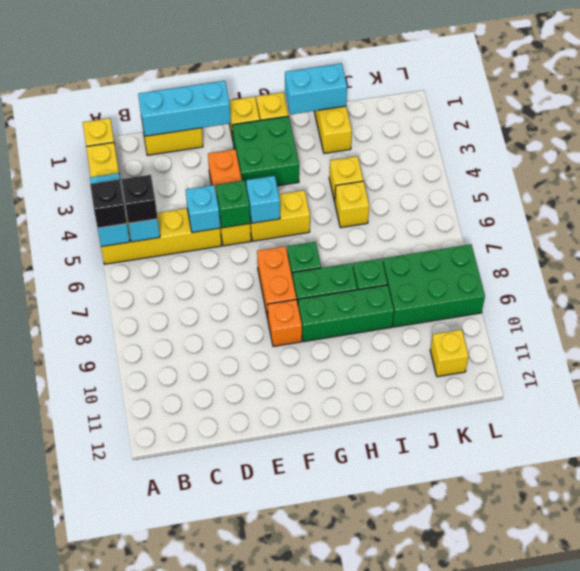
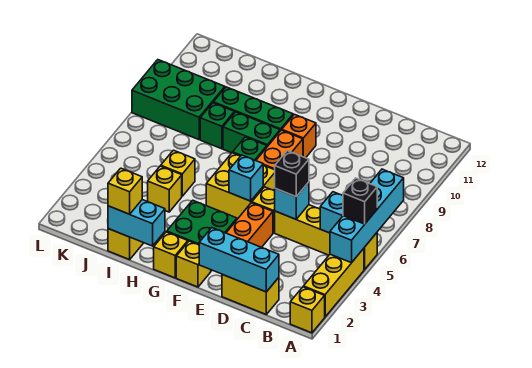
cyan 1x2 brick [90,173,130,247] -> cyan 1x4 brick [330,169,404,263]
black 1x1 brick [121,175,158,223] -> black 1x1 brick moved to [275,151,309,197]
green 1x1 brick [216,180,250,228] -> none
yellow 1x2 brick [250,190,310,241] -> yellow 2x2 brick [206,153,275,219]
yellow 1x1 brick [430,330,469,377] -> yellow 1x1 brick moved to [108,168,142,214]

